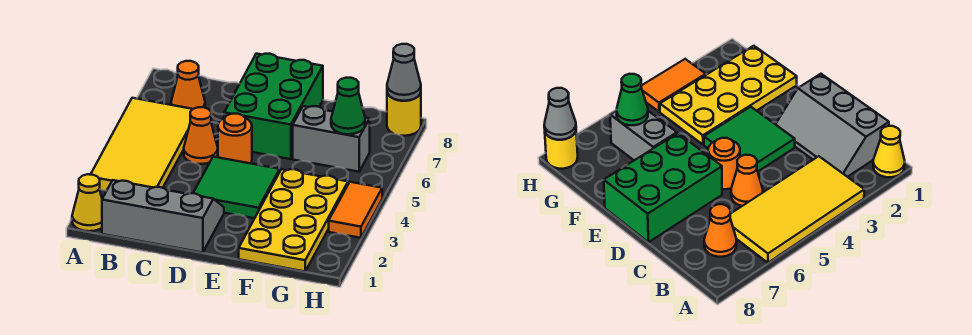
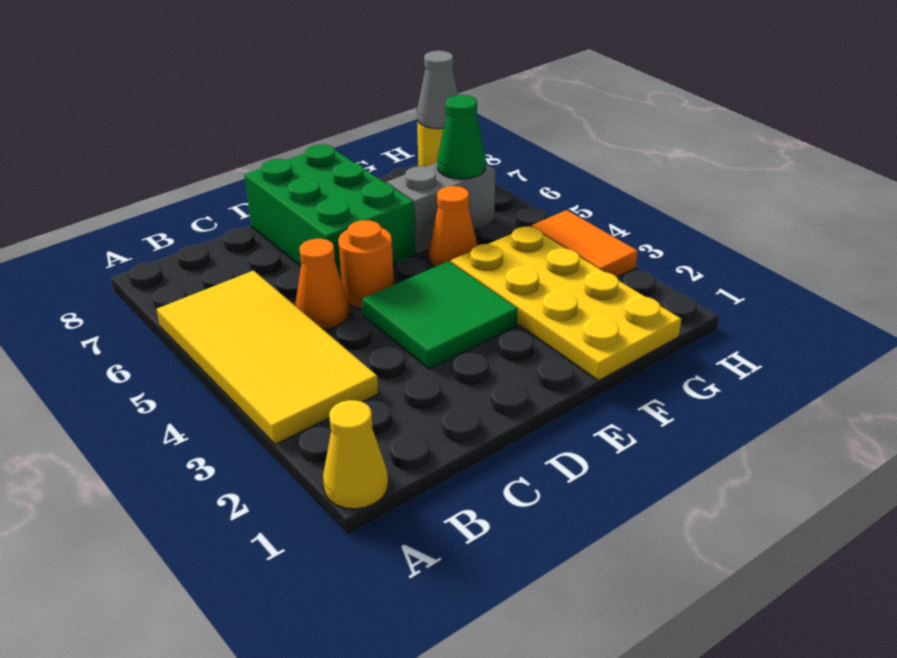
grey 2x3 slope [102,180,224,253] -> none
orange 1x1 cone [171,61,205,109] -> orange 1x1 cone moved to [429,186,477,267]

